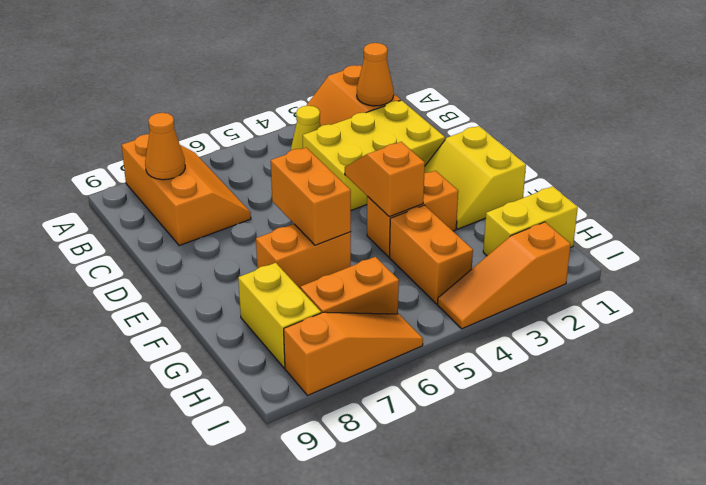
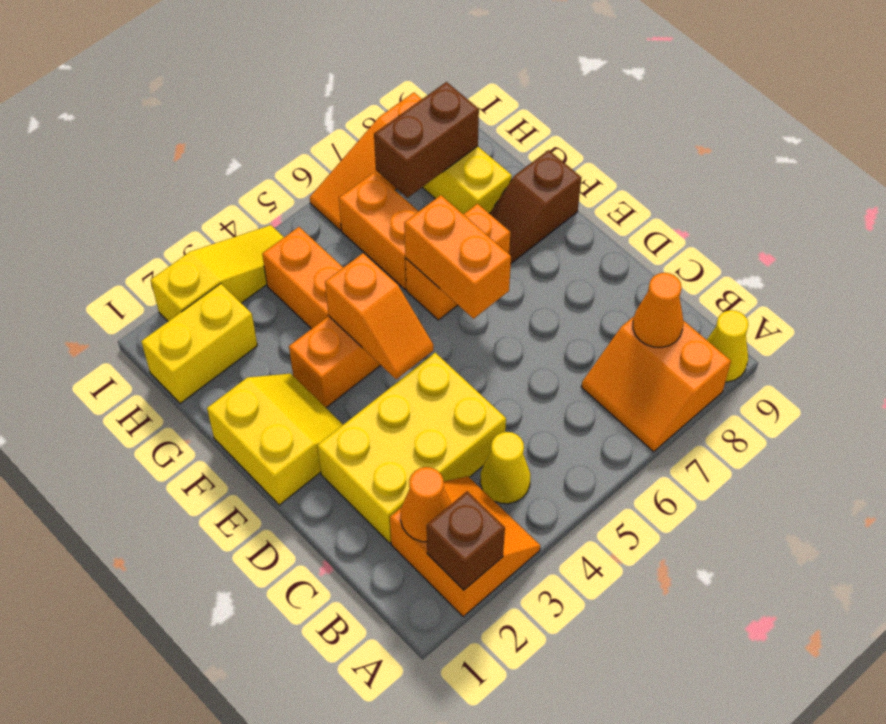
none -> brown 1x1 brick [427,491,505,590]
orange 2x3 slope [122,134,251,246] -> orange 2x2 slope [581,317,731,452]
none -> yellow 1x1 cone [707,310,748,382]
none -> brown 1x2 slope [489,150,581,263]
orange 1x2 brick [300,257,399,314] -> orange 1x2 brick turned to [339,172,419,289]
none -> brown 1x2 brick [374,82,479,198]
orange 1x3 slope [438,222,571,329] -> yellow 1x3 slope [151,225,284,321]

